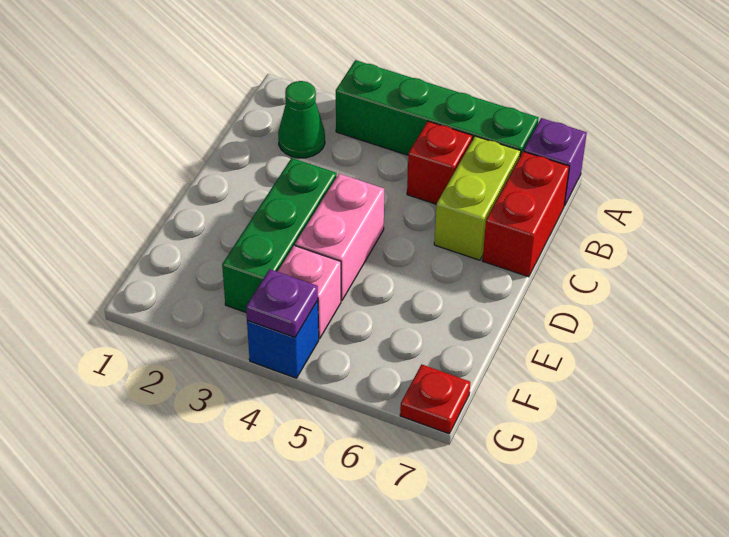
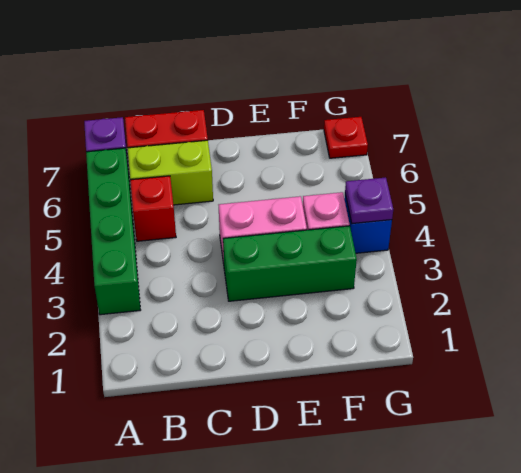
green 1x1 cone [278,81,325,158] -> none

